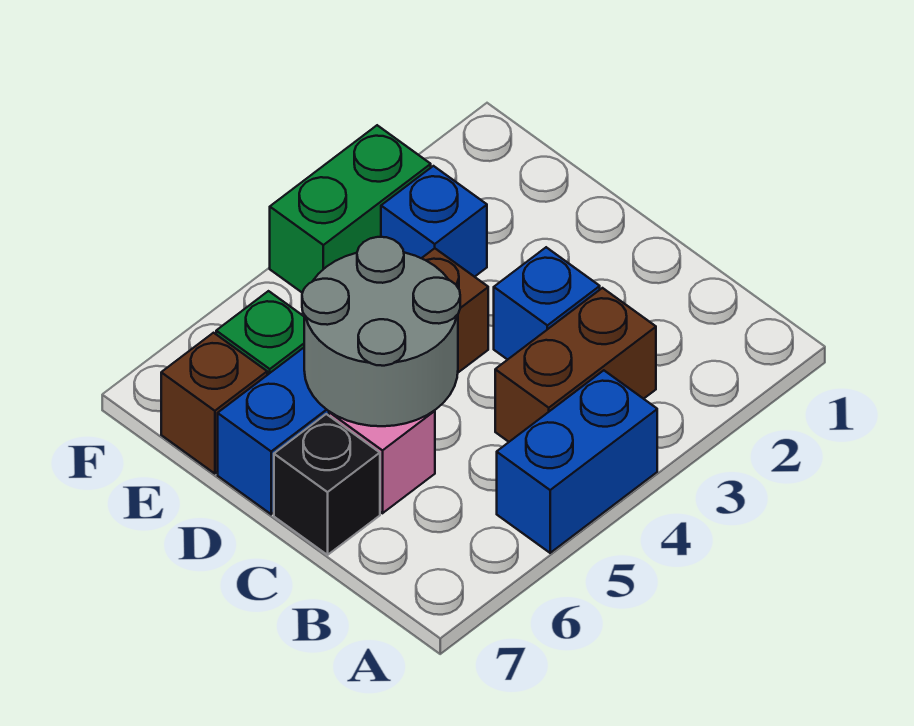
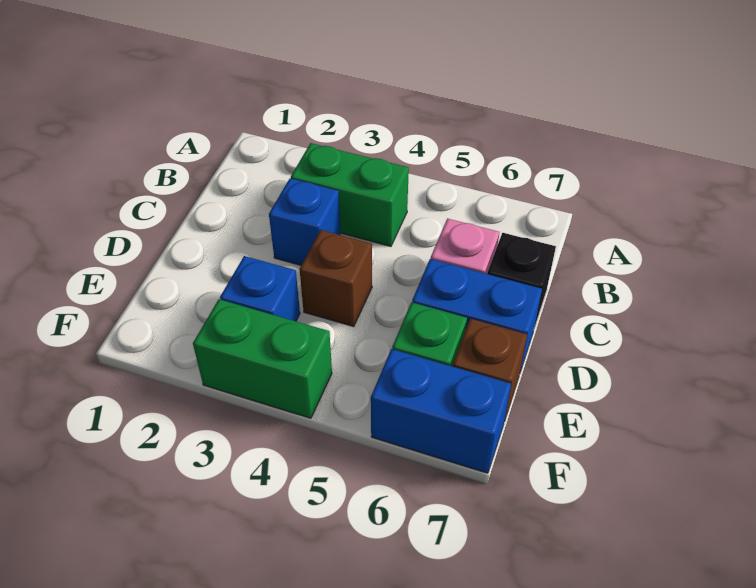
blue 1x2 brick [497,370,657,553] -> blue 1x2 brick moved to [371,349,511,473]
brown 1x2 brick [495,288,656,442] -> green 1x2 brick [291,143,409,246]
grey 2x2 round brick [302,237,460,426] -> none

